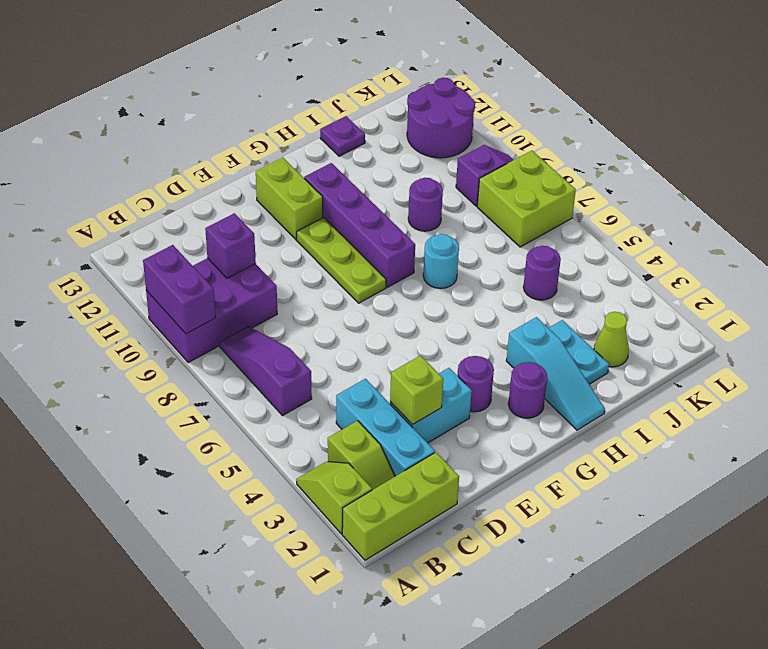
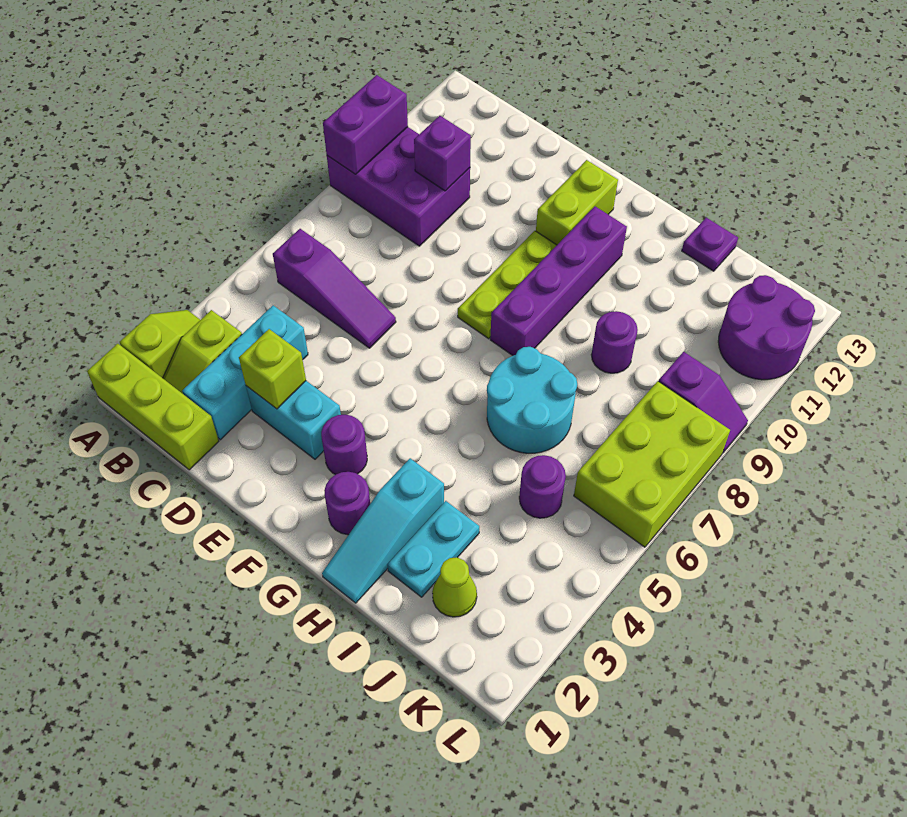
purple 1x3 slope [220,326,312,416] -> purple 1x3 slope turned to [273,229,396,348]
cyan 1x1 round brick [423,234,459,288] -> cyan 2x2 round brick [487,347,577,453]
lime 2x2 brick [477,151,576,247] -> lime 2x3 brick [574,381,730,547]

